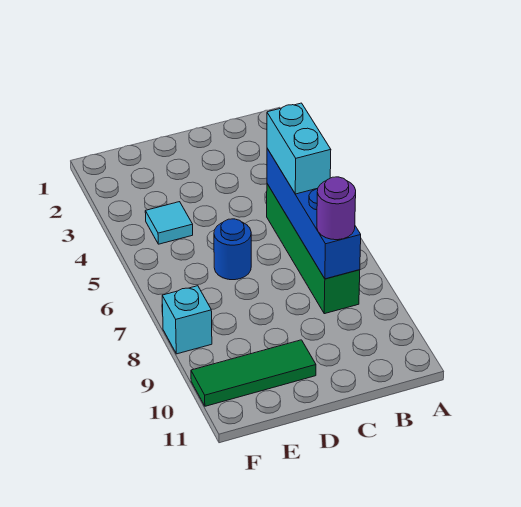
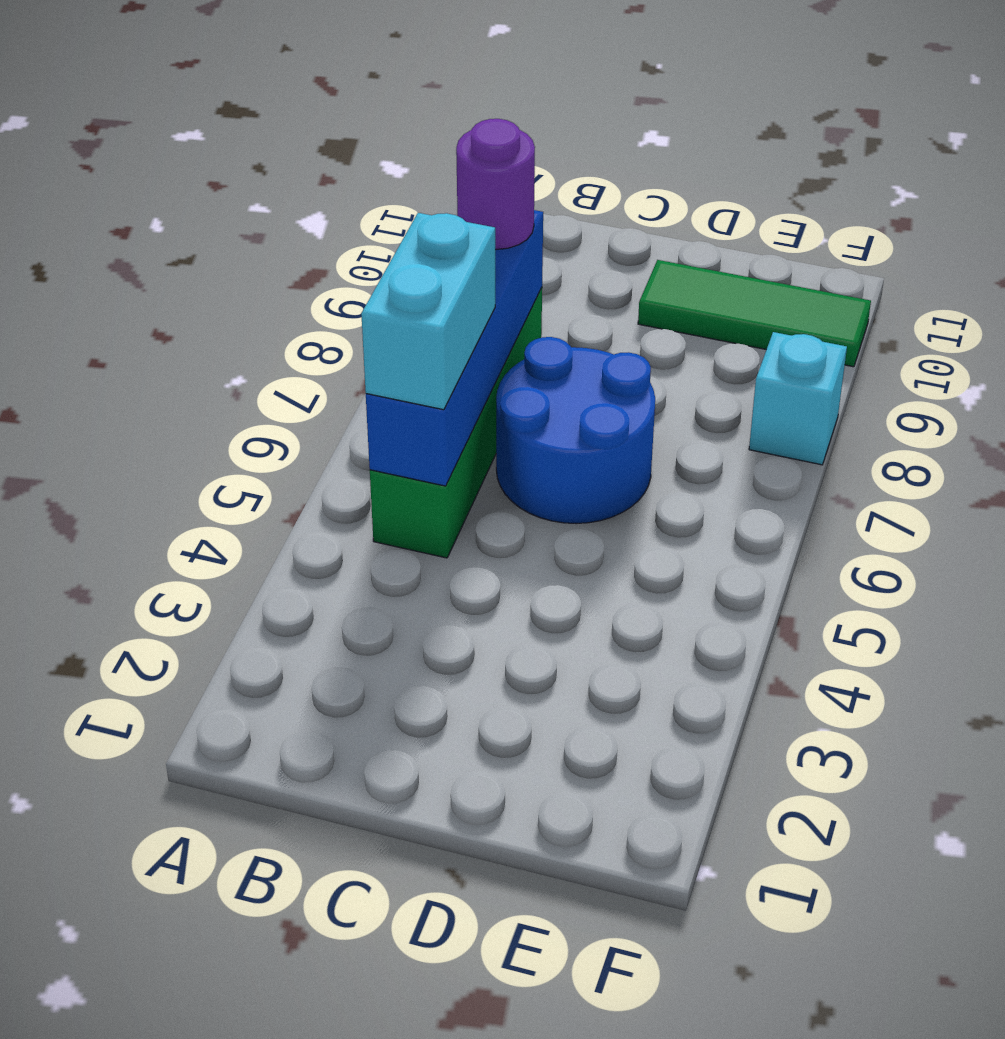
blue 1x1 round brick [214,219,251,280] -> blue 2x2 round brick [496,337,655,524]
cyan 1x1 tile [145,202,193,244] -> none

